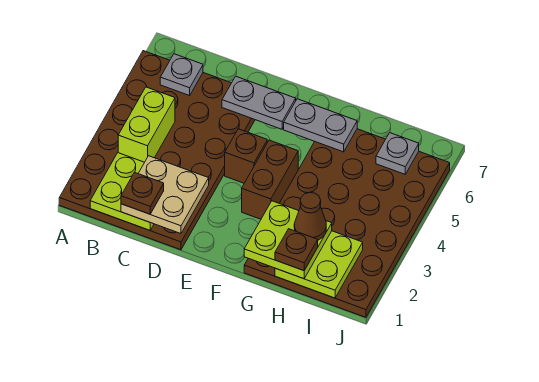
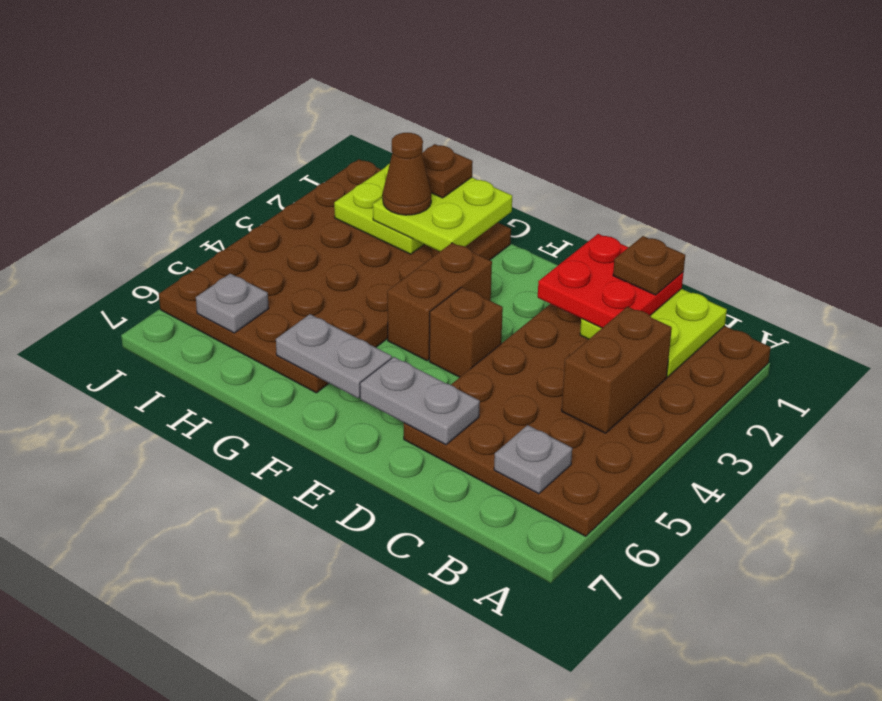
lime 1x2 brick [118,87,175,162] -> brown 1x2 brick [562,307,672,433]
tan 2x2 plate [121,156,209,234] -> red 2x2 plate [538,234,684,328]

